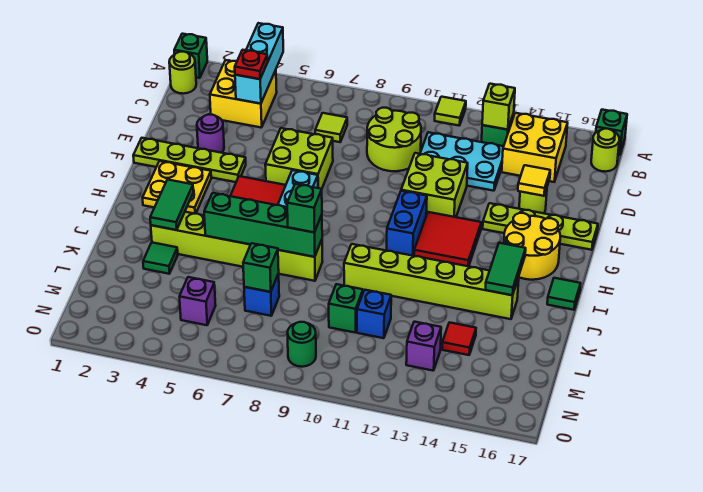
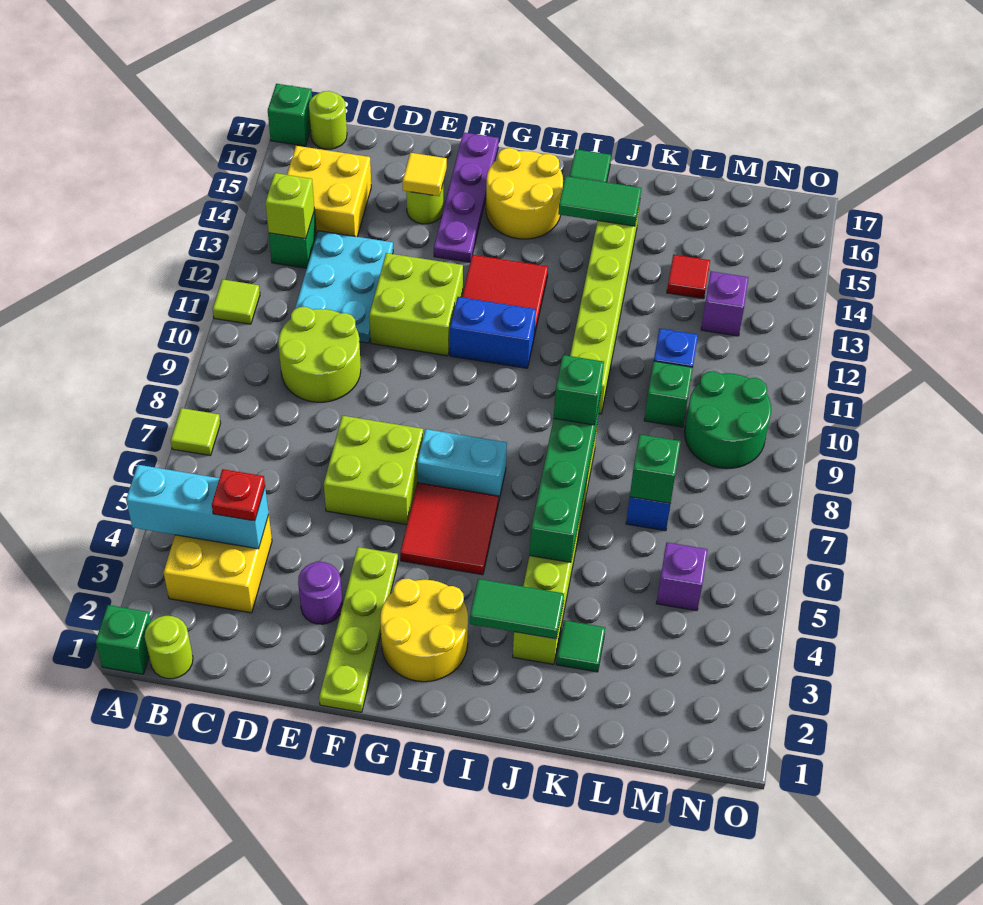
lime 1x1 tile [315,113,347,142] -> lime 1x1 tile moved to [170,408,221,456]
lime 1x4 plate [483,203,598,250] -> purple 1x4 plate [434,132,499,262]
yellow 2x2 plate [143,161,211,214] -> yellow 2x2 round brick [380,579,468,682]
green 1x1 round brick [288,322,316,367] -> green 2x2 round brick [685,371,771,469]

